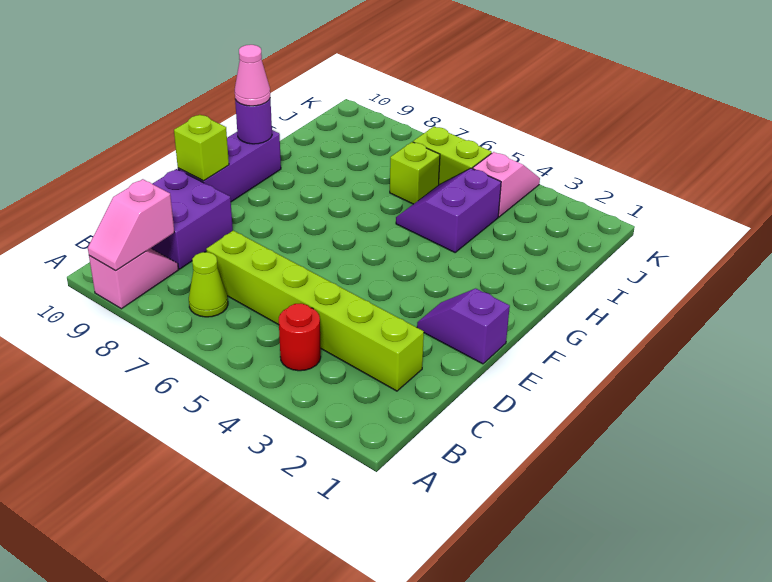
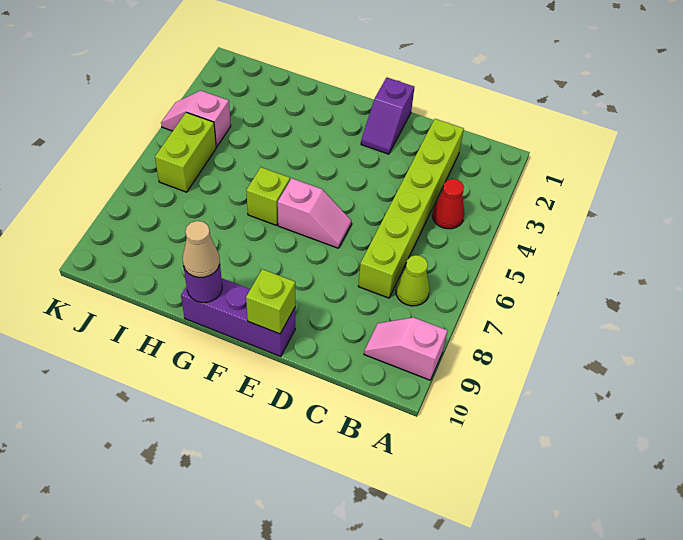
pink 1x2 slope [88,179,174,271] -> pink 1x2 slope moved to [278,178,351,248]
red 1x1 round brick [279,303,321,371] -> red 1x1 cone [432,179,465,229]
purple 2x2 brick [151,169,233,269] -> none
pink 1x1 cone [235,45,270,106] -> tan 1x1 cone [183,221,220,277]
purple 2x2 slope [396,168,501,252] -> none
lime 1x1 brick [390,142,440,204] -> lime 1x1 brick moved to [246,167,290,225]

